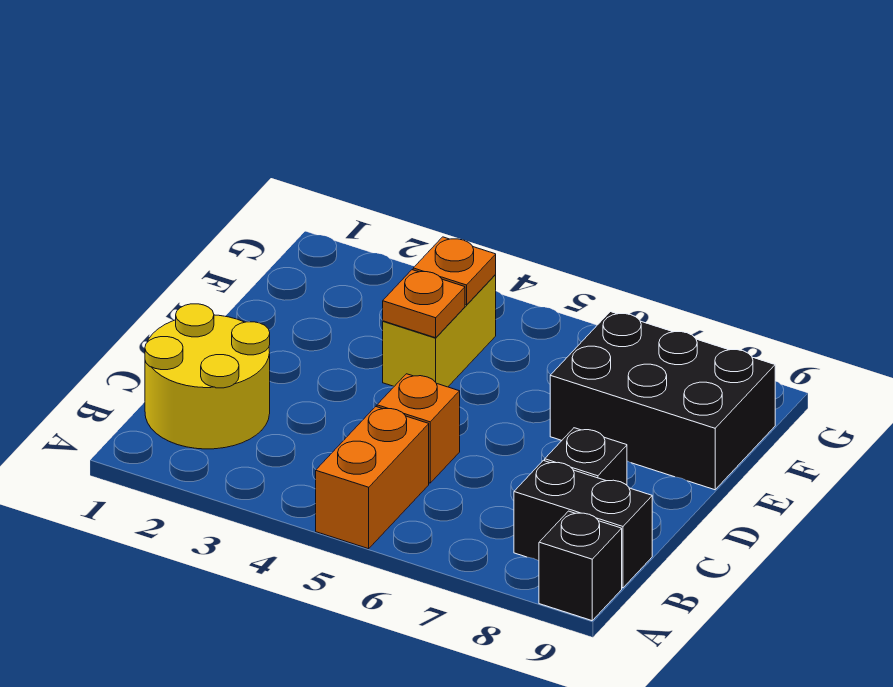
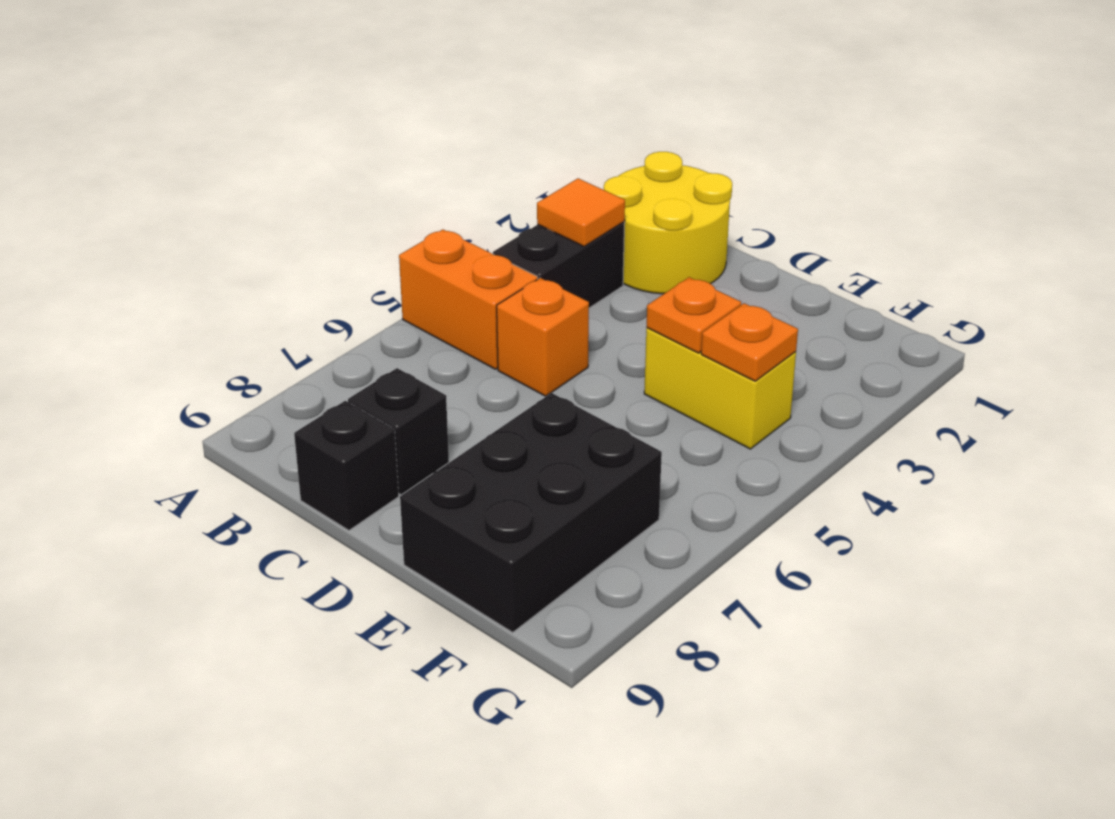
black 1x1 brick [539,511,622,621] -> black 1x1 brick moved to [294,401,399,530]
none -> orange 1x1 tile [537,178,625,247]
black 1x2 brick [514,460,652,588] -> black 1x2 brick moved to [493,222,625,308]

